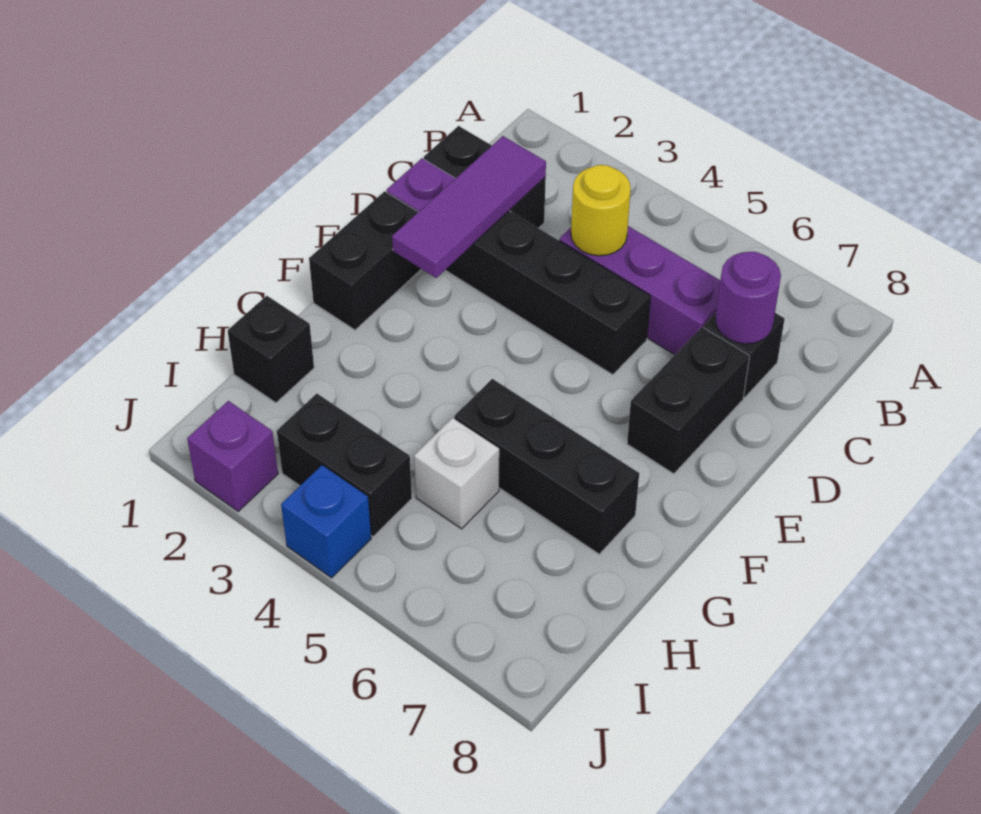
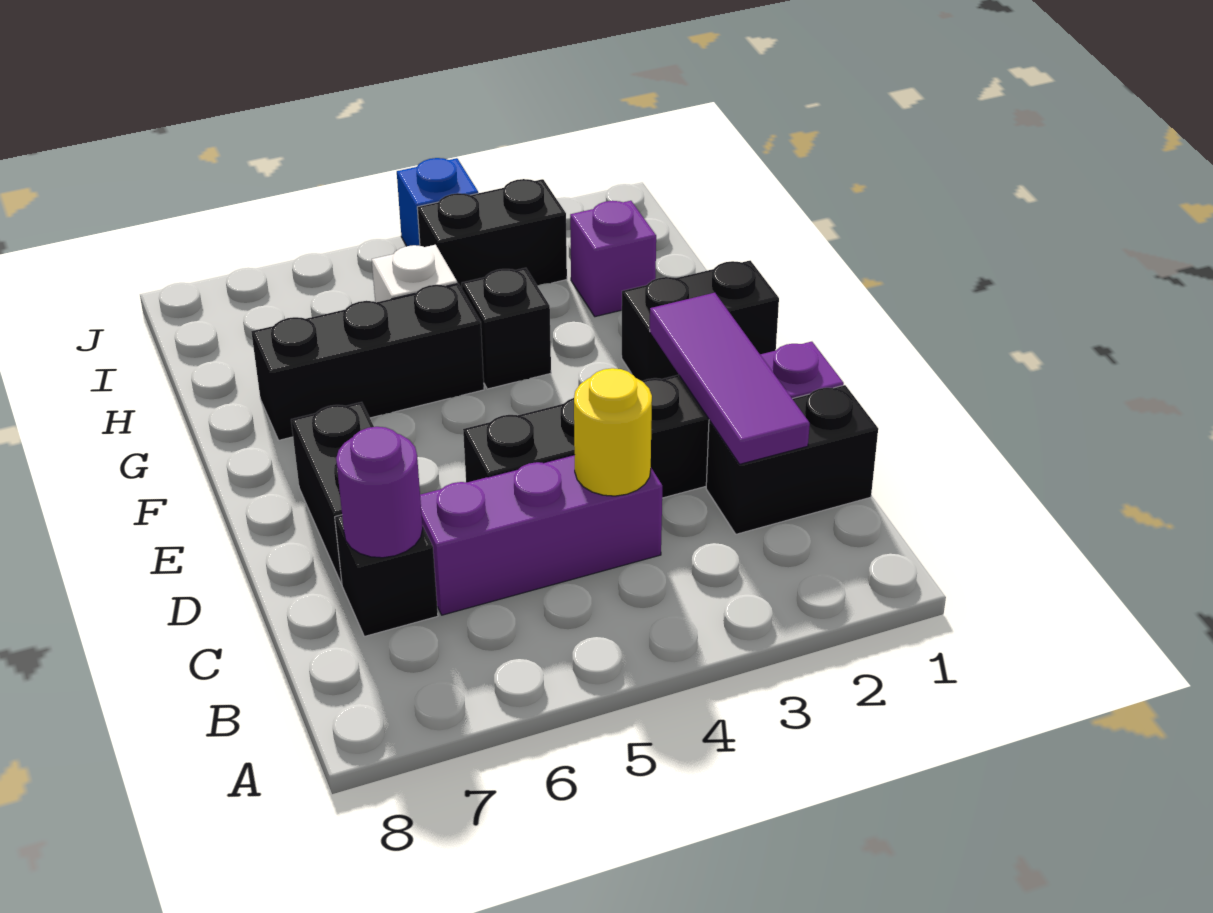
black 1x2 brick [309,191,421,330] -> black 1x2 brick turned to [622,261,779,381]
black 1x1 brick [228,296,314,403] -> black 1x1 brick moved to [462,268,551,389]
purple 1x1 brick [187,401,278,512] -> purple 1x1 brick moved to [570,201,656,317]

